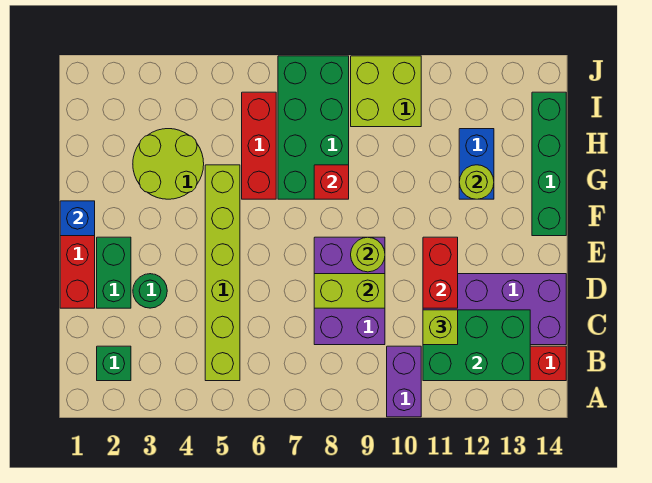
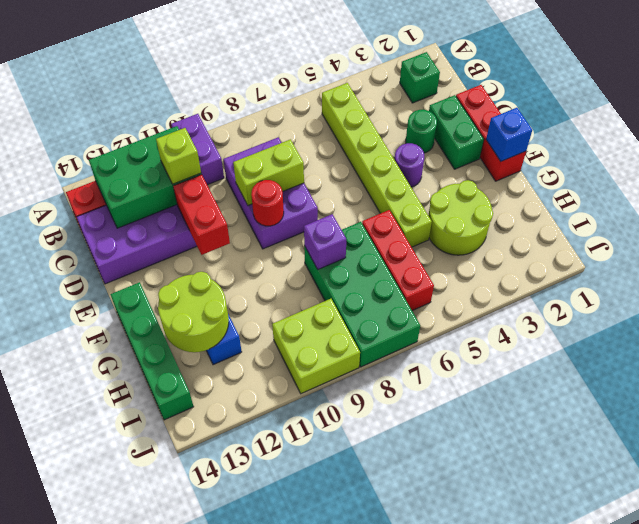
none -> purple 1x1 round brick [394,143,424,187]
lime 1x1 round brick [351,237,385,272] -> red 1x1 round brick [251,180,284,226]
red 1x1 brick [314,165,349,199] -> purple 1x1 brick [304,214,346,269]
lime 1x1 round brick [459,165,494,199] -> lime 2x2 round brick [158,272,229,352]

